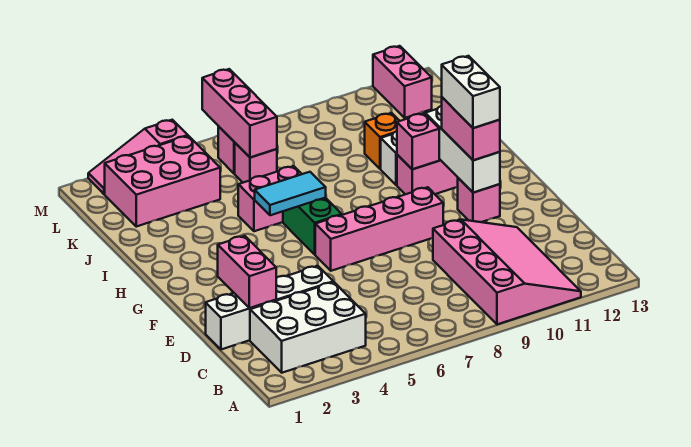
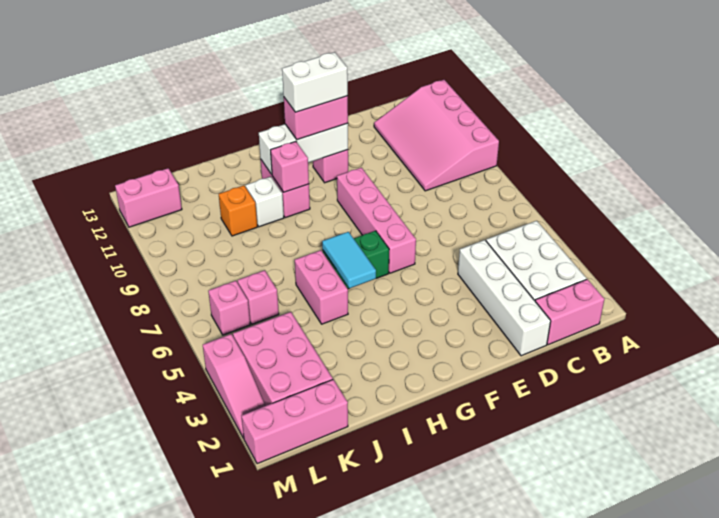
pink 3x4 slope [433,219,581,324] -> pink 3x4 slope turned to [374,80,499,191]
pink 1x2 brick [218,236,276,308] -> pink 1x2 brick moved to [535,279,604,345]
pink 1x3 brick [202,69,277,158] -> pink 1x3 brick moved to [242,380,348,464]

